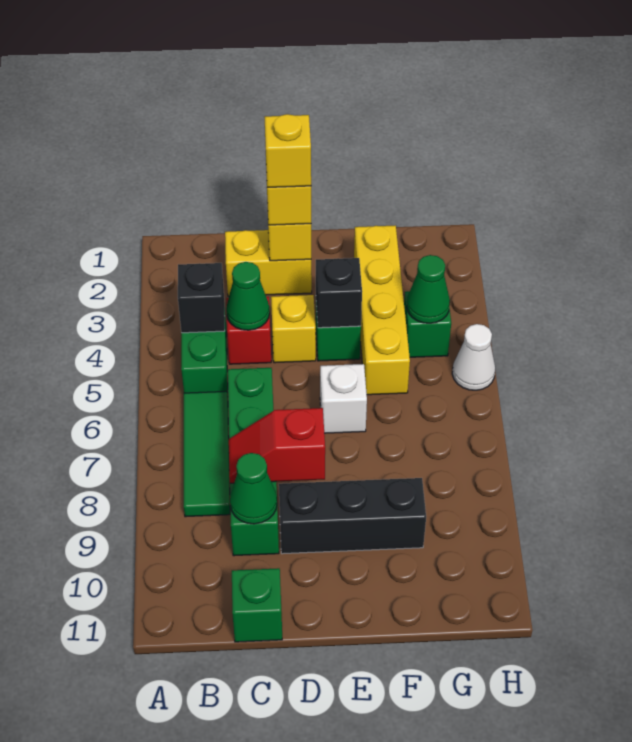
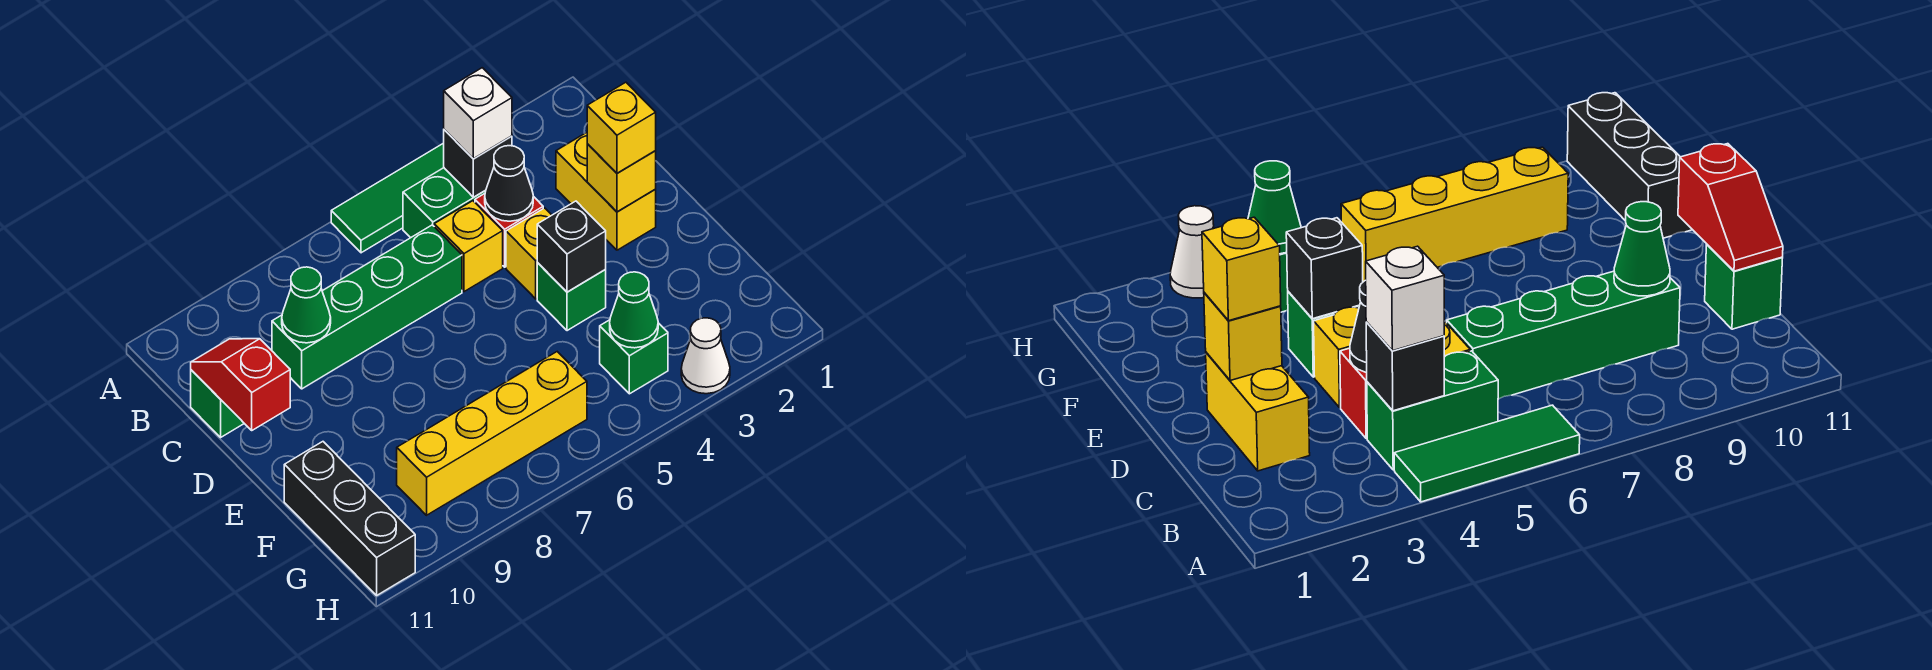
green 1x3 tile [184,391,230,517] -> green 1x3 tile moved to [331,143,444,253]
green 1x1 cone [226,262,270,330] -> black 1x1 cone [485,146,533,221]
red 1x2 slope [229,408,325,483] -> red 1x2 slope moved to [191,339,290,430]
yellow 1x1 brick [264,114,311,187] -> yellow 1x1 brick moved to [434,201,503,292]
black 1x3 brick [279,478,426,554] -> black 1x3 brick moved to [284,442,415,595]
white 1x1 brick [320,364,367,433] -> white 1x1 brick moved to [444,68,512,159]
yellow 1x4 brick [354,225,410,395] -> yellow 1x4 brick moved to [397,352,587,515]
white 1x1 cone [452,324,495,390] -> white 1x1 cone moved to [681,318,730,394]

